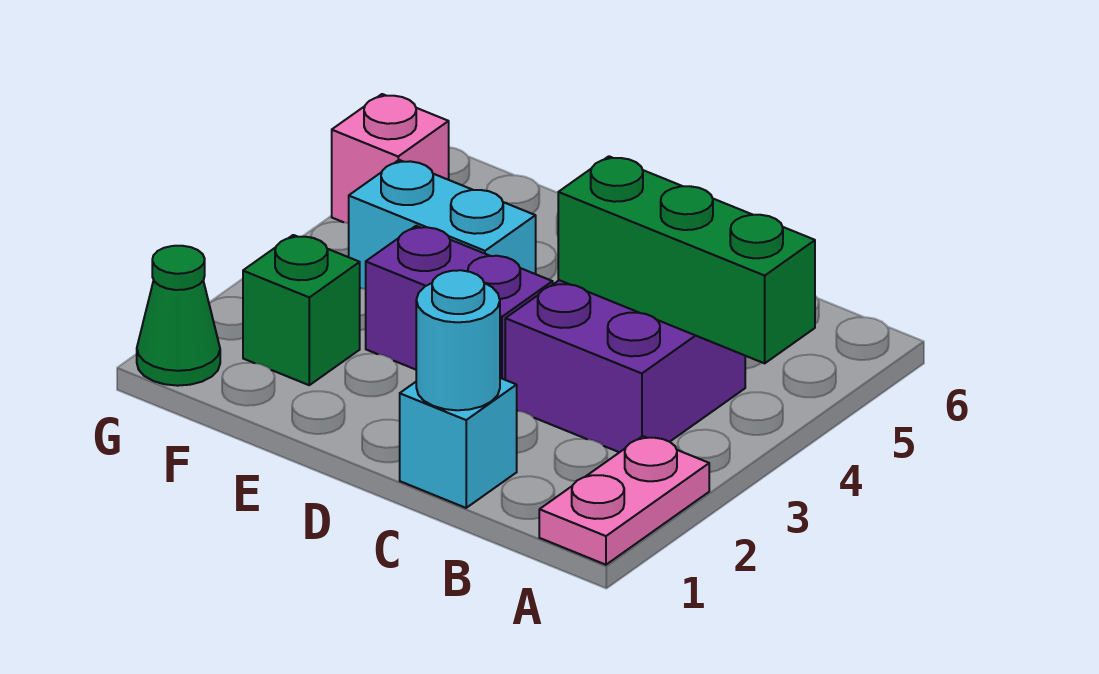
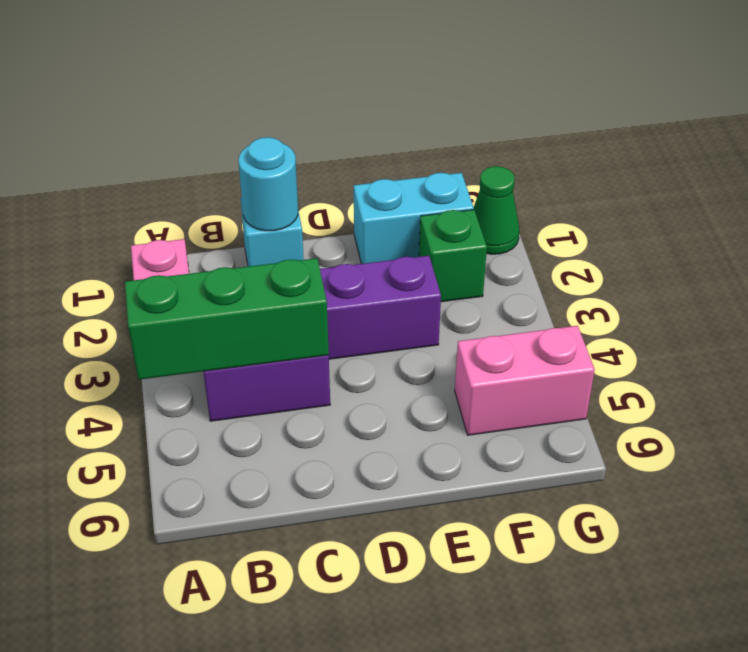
cyan 1x2 brick [349,160,536,289] -> cyan 1x2 brick moved to [354,173,474,264]
pink 1x1 brick [332,94,449,223] -> pink 1x2 brick [455,326,595,435]

